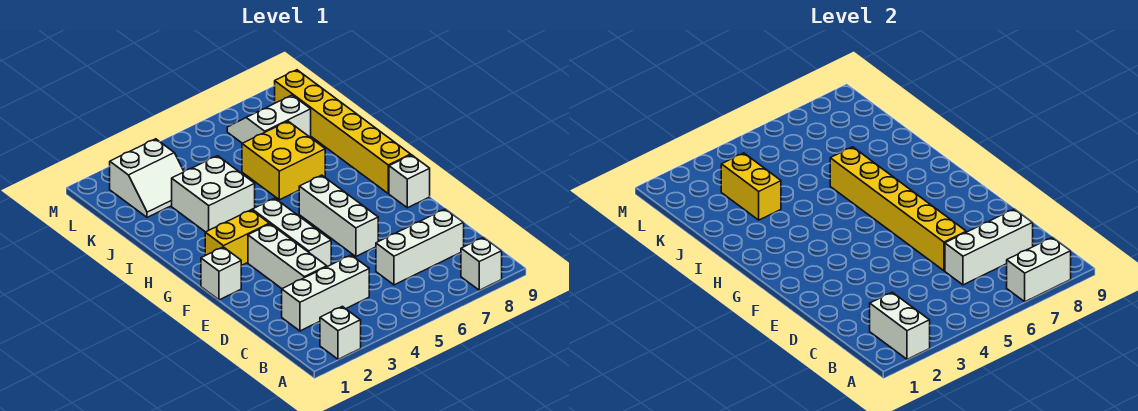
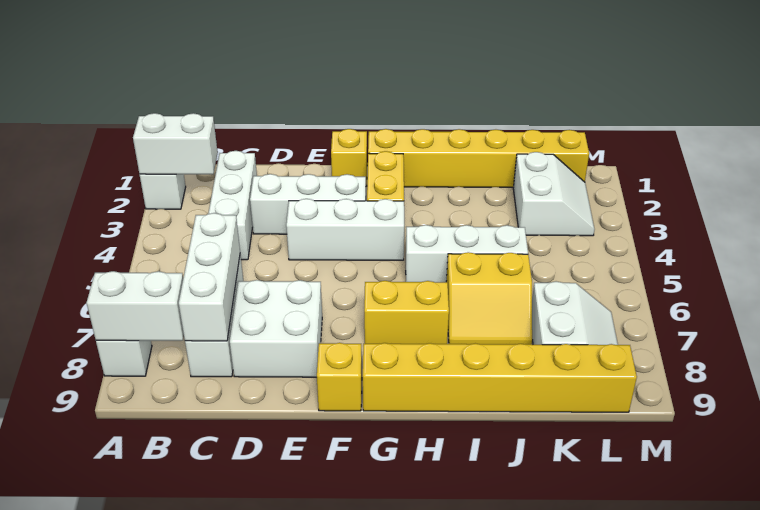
white 1x2 brick [1007,237,1071,302] -> white 1x2 brick turned to [87,271,184,341]
yellow 1x6 brick [830,147,966,271] -> yellow 1x6 brick moved to [368,129,589,187]
white 1x3 brick [299,175,378,256] -> white 1x3 brick moved to [406,225,528,282]
white 1x1 brick [201,247,241,300] -> yellow 1x1 brick [331,129,367,186]
white 1x1 brick [389,155,430,208] -> yellow 1x1 brick [317,343,362,411]
white 2x2 brick [172,156,255,232] -> white 2x2 brick moved to [230,280,322,377]
yellow 2x2 brick [242,121,325,200] -> yellow 2x2 slope [446,252,532,344]
yellow 1x2 brick [721,153,781,220] -> yellow 1x2 brick moved to [364,281,449,344]
white 2x2 slope [110,139,184,217] -> white 2x2 slope turned to [513,152,595,236]

